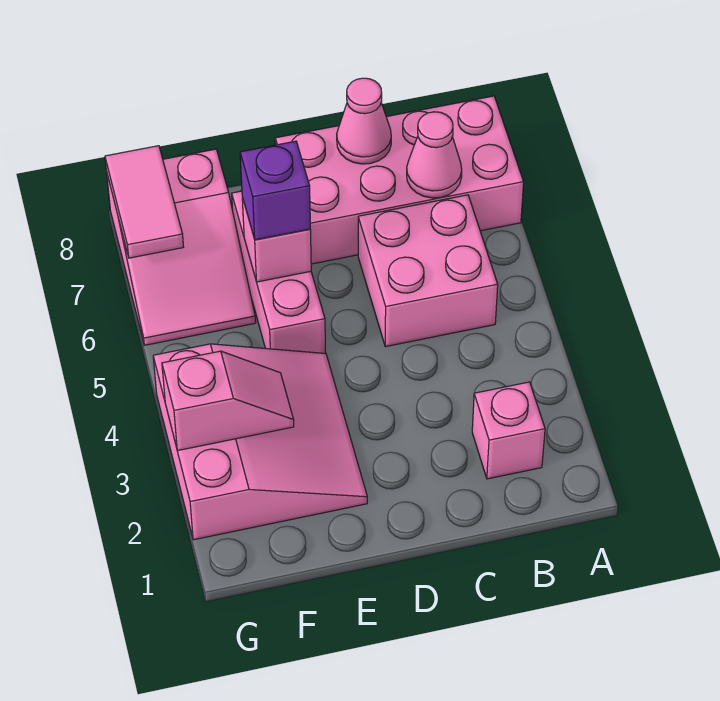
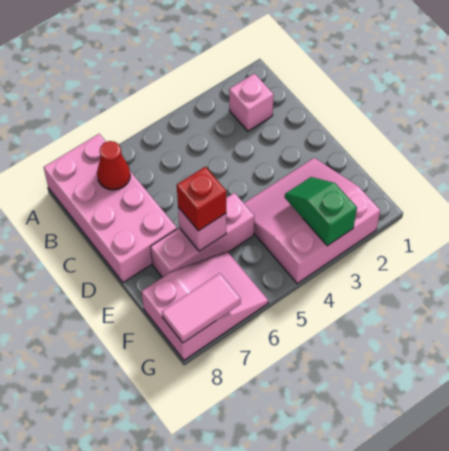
pink 2x2 brick [358,195,498,347] -> none
pink 1x1 cone [407,112,462,198] -> red 1x1 cone [97,141,130,190]
pink 1x1 cone [337,78,391,164] -> none
purple 1x1 brick [240,141,310,240] -> red 1x1 brick [177,167,226,231]
pink 1x2 slope [162,351,294,451] -> green 1x2 slope [285,177,357,246]

